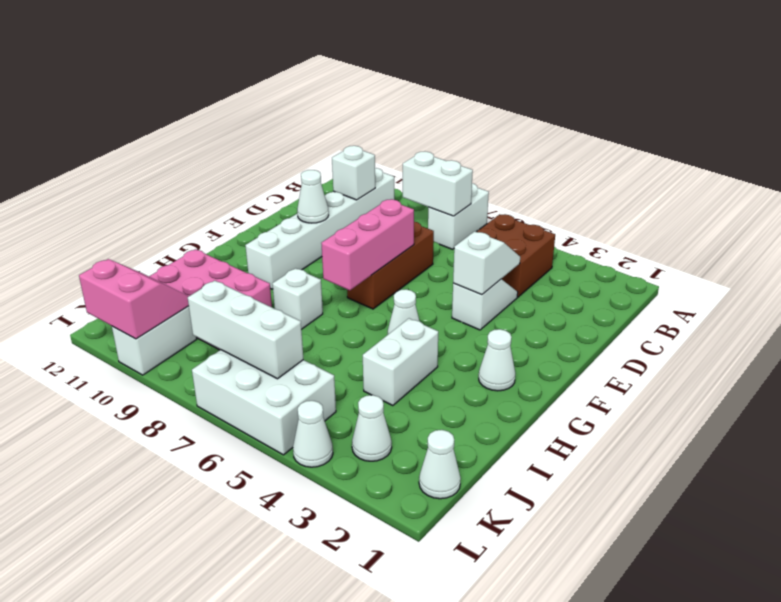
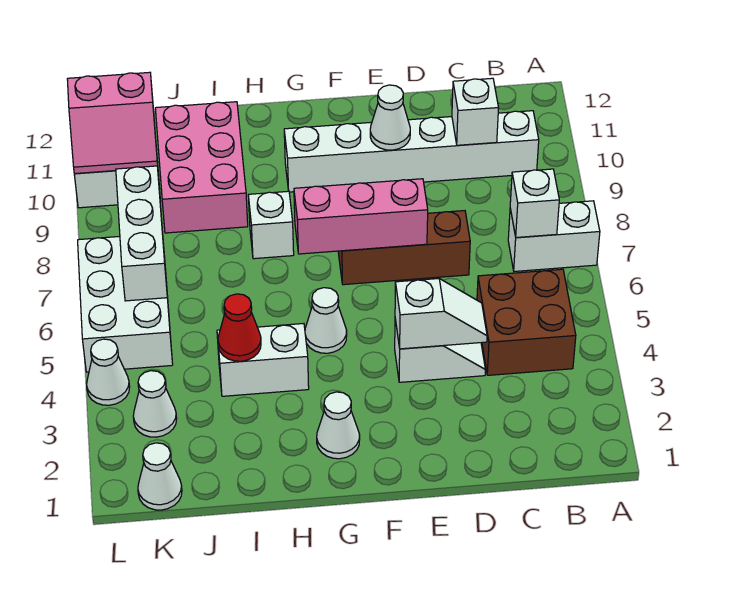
white 1x2 brick [403,152,473,216] -> white 1x1 brick [510,169,559,238]
none -> red 1x1 cone [218,294,261,361]
pink 2x2 slope [79,259,189,339] -> pink 2x2 slope turned to [67,72,158,174]

